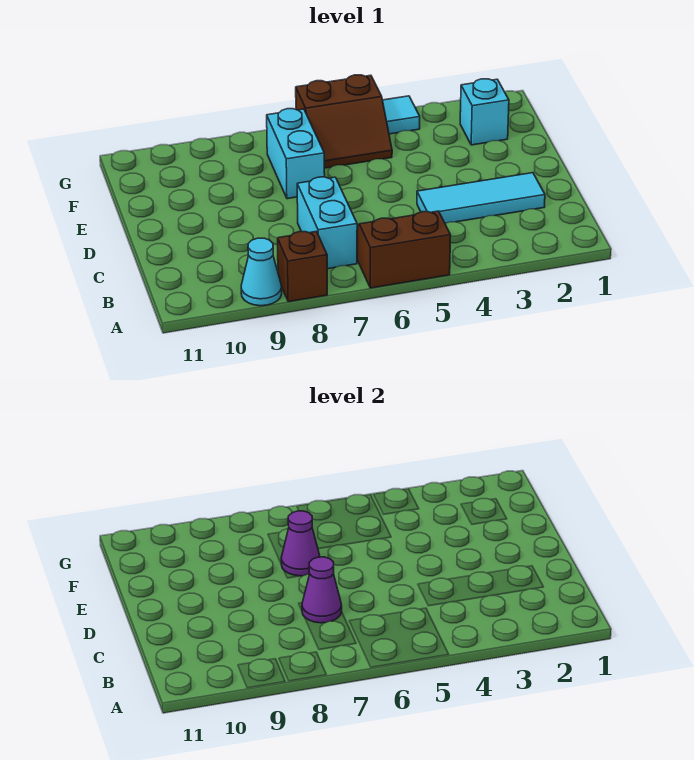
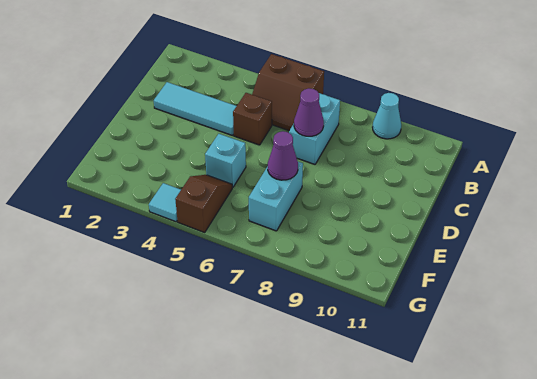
brown 1x1 brick [278,231,327,302] -> brown 1x1 brick moved to [233,93,272,145]
cyan 1x1 brick [460,79,509,145] -> cyan 1x1 brick moved to [205,134,246,187]
brown 2x2 slope [296,75,392,168] -> brown 1x2 slope [175,175,232,232]

